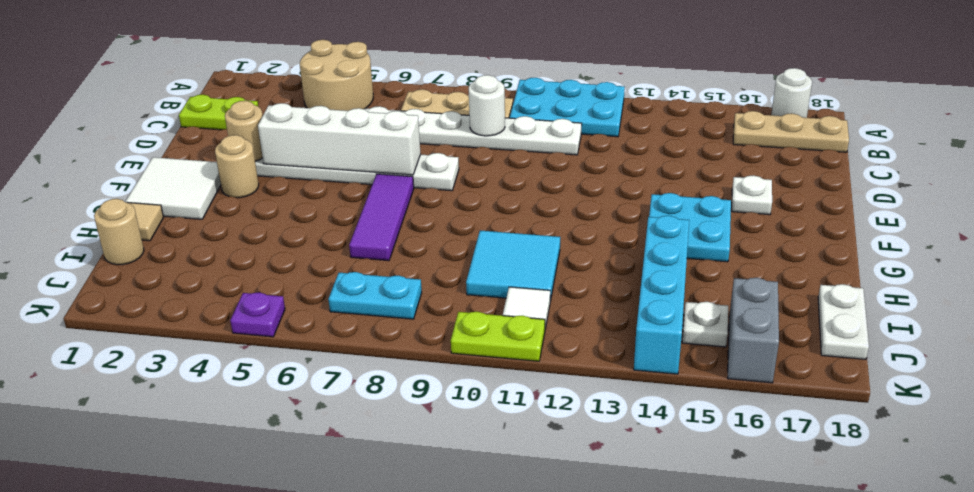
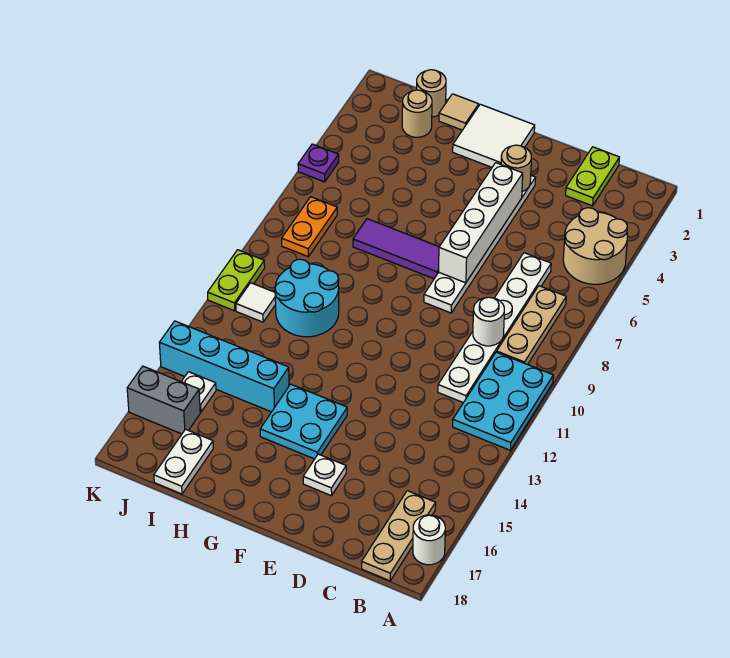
tan 1x1 round brick [215,135,259,198] -> tan 1x1 round brick moved to [402,90,432,137]
cyan 2x2 tile [466,230,560,301] -> cyan 2x2 round brick [275,259,339,337]
white 1x2 plate [818,284,869,359] -> white 1x2 plate turned to [154,429,213,494]
cyan 1x2 plate [328,272,422,319] -> orange 1x2 plate [282,197,337,257]

